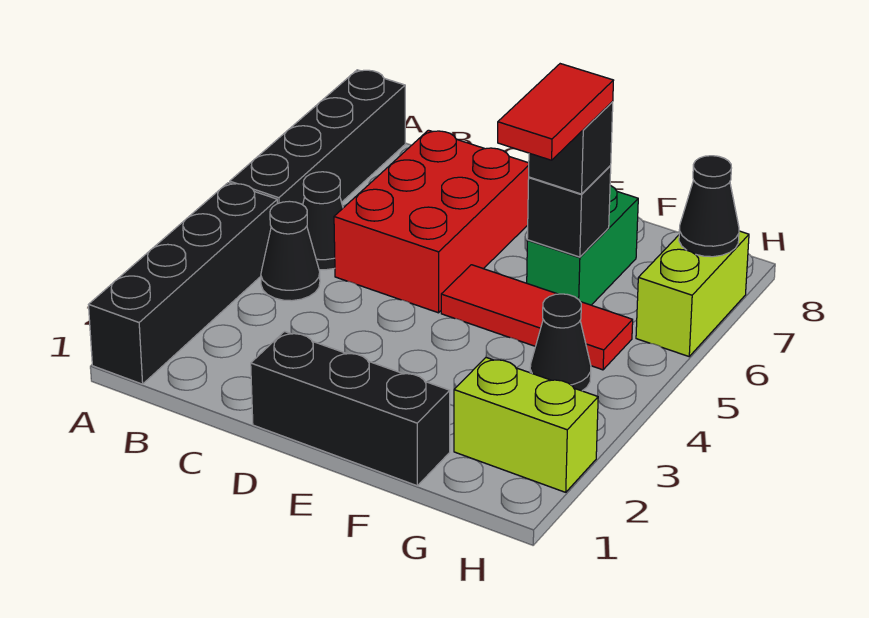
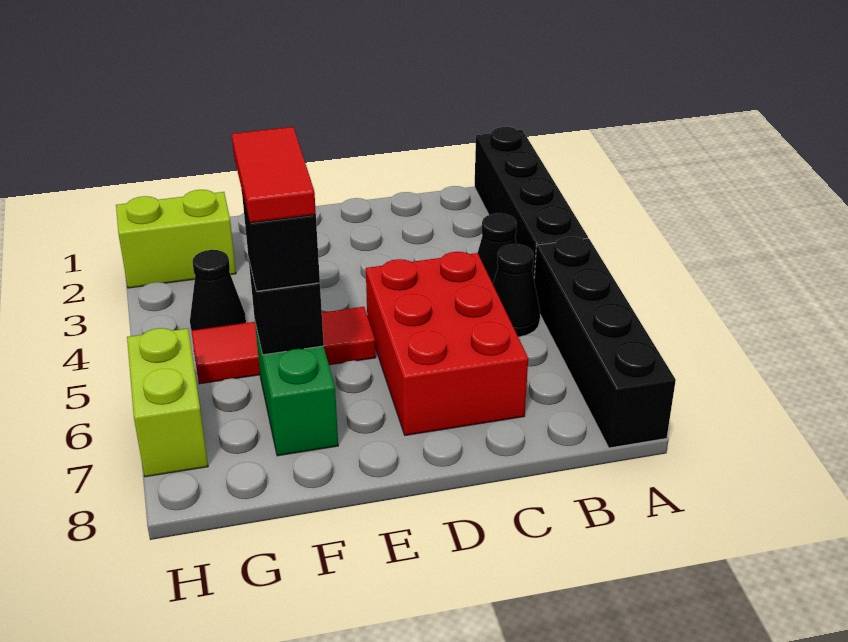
black 1x3 brick [251,331,450,486] -> none
black 1x1 cone [679,156,739,257] -> none

